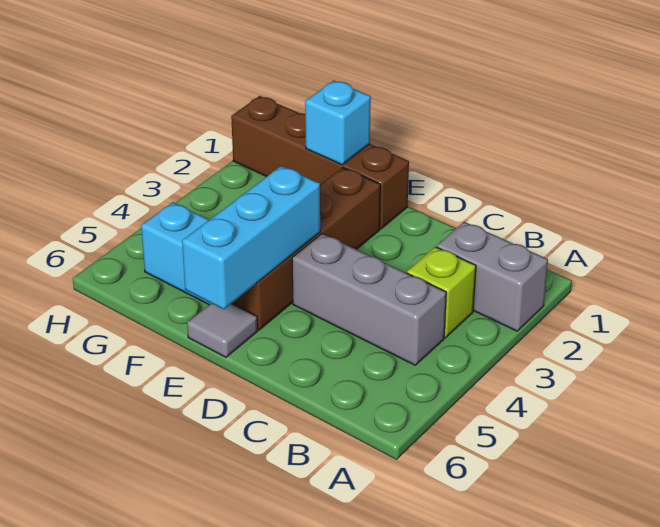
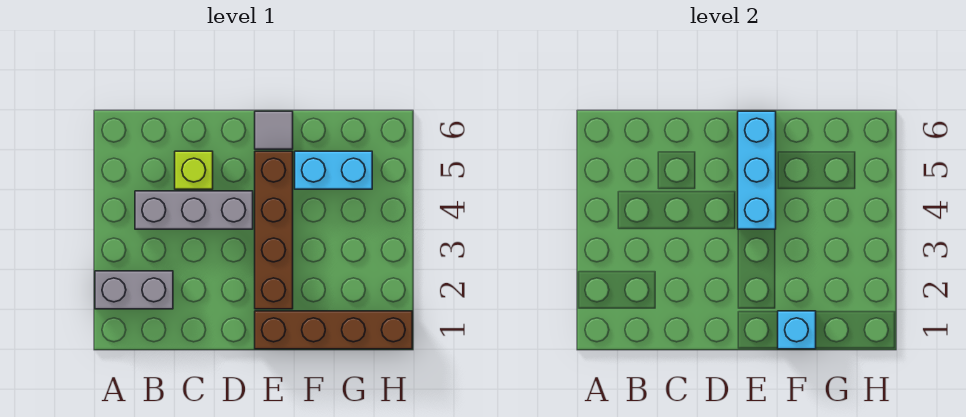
lime 1x1 brick [407,247,476,338] -> lime 1x1 brick moved to [175,151,213,189]

